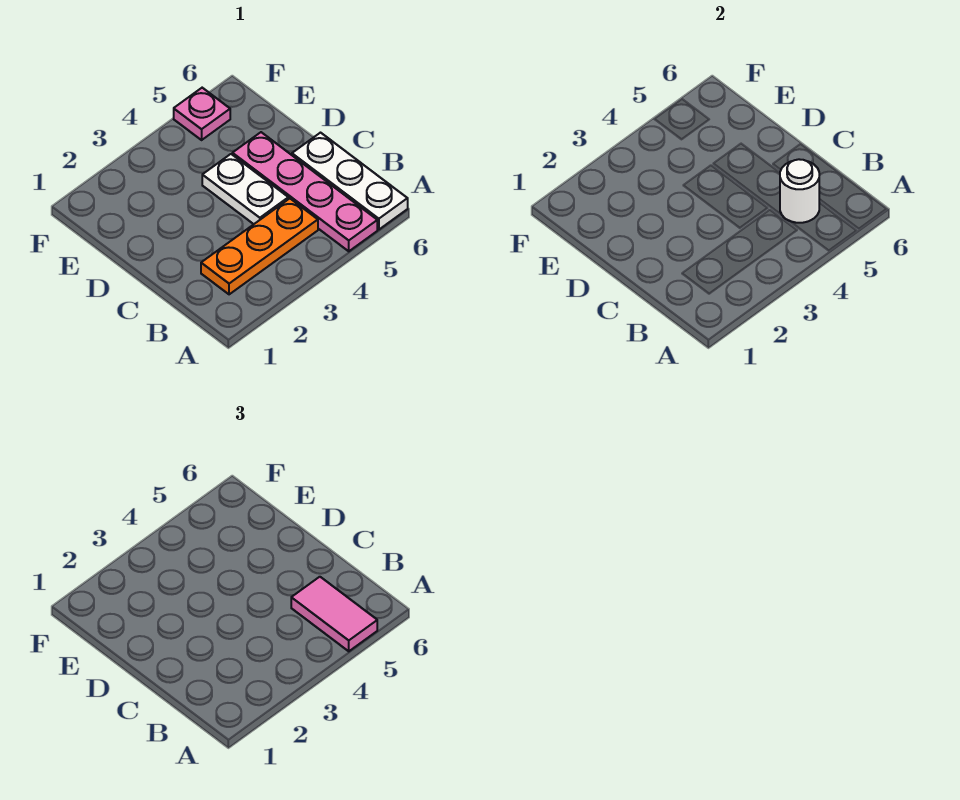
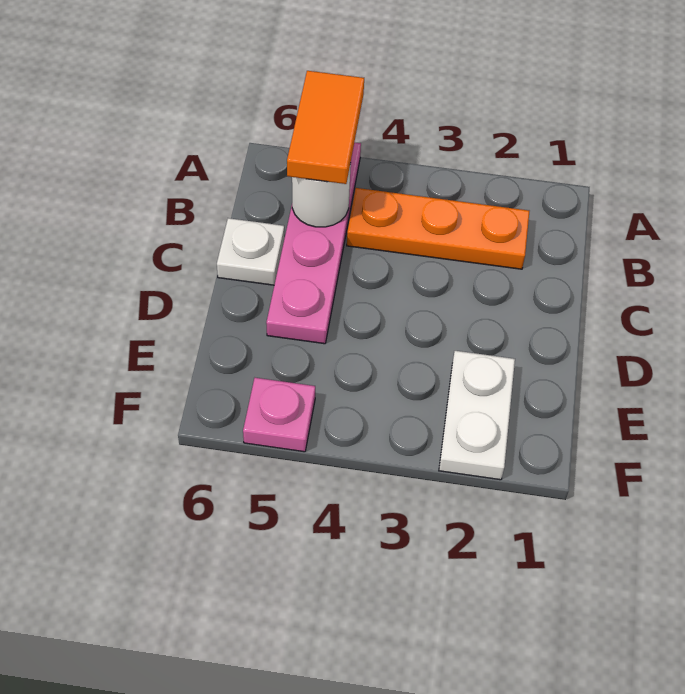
pink 1x2 tile [291,577,377,651] -> orange 1x2 tile [287,71,364,184]
white 1x3 plate [292,133,408,230] -> white 1x1 plate [217,218,285,285]
white 1x2 plate [202,154,288,224] -> white 1x2 plate moved to [439,351,515,480]

